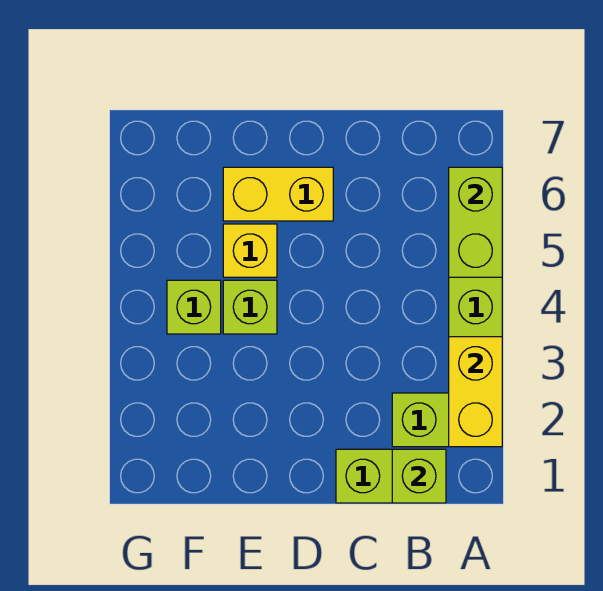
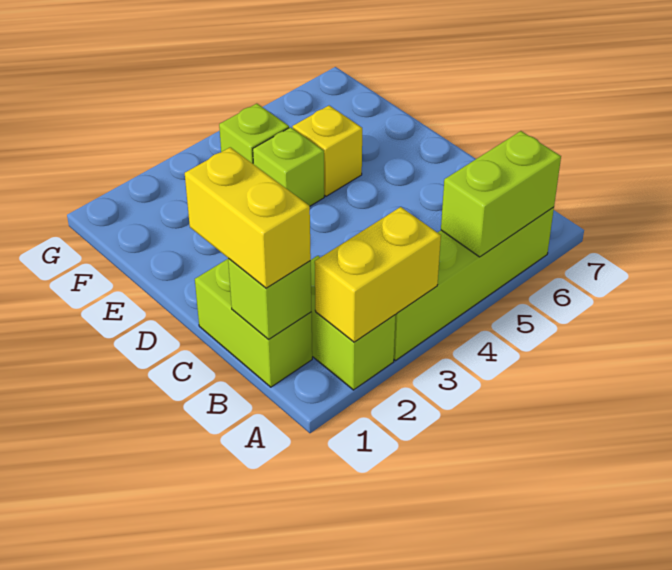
yellow 1x2 brick [223,167,333,221] -> yellow 1x2 brick moved to [185,147,311,288]

